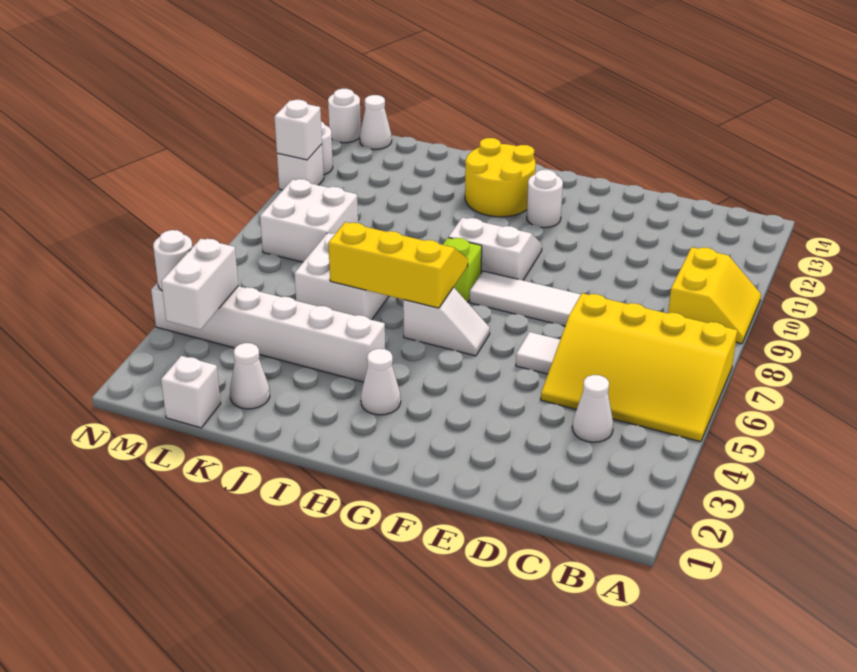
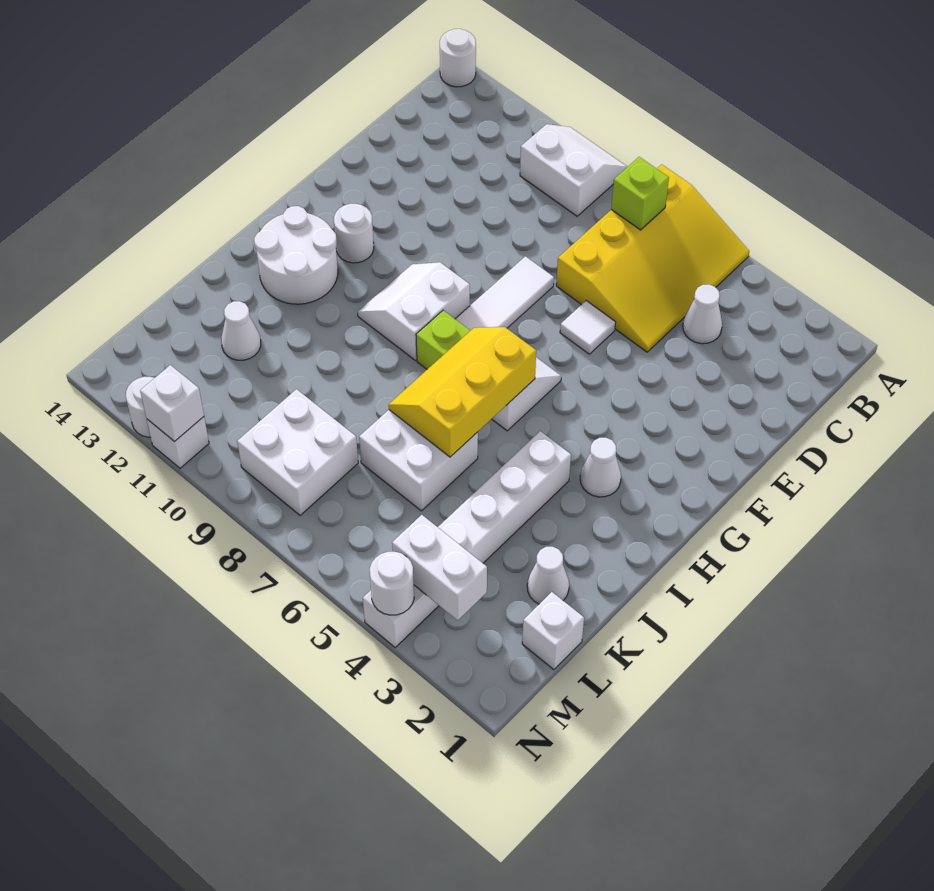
yellow 2x2 slope [668,247,761,344] -> white 2x2 slope [520,124,627,216]
none -> lime 1x1 brick [611,157,669,230]
yellow 2x2 round brick [465,138,536,217] -> white 2x2 round brick [254,206,338,304]
white 1x1 cone [360,95,392,149] -> white 1x1 cone moved to [221,301,261,360]
white 1x1 round brick [328,89,361,143] -> white 1x1 round brick moved to [440,29,476,87]

